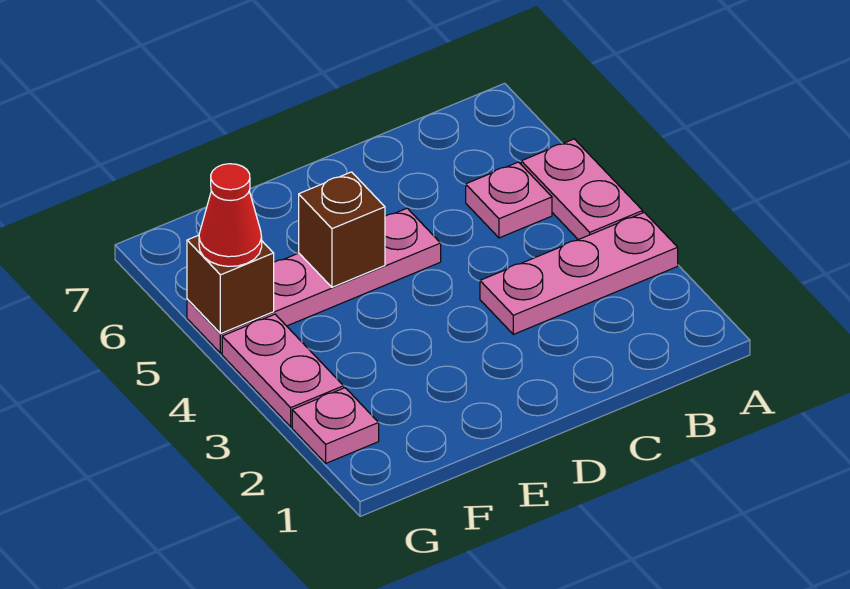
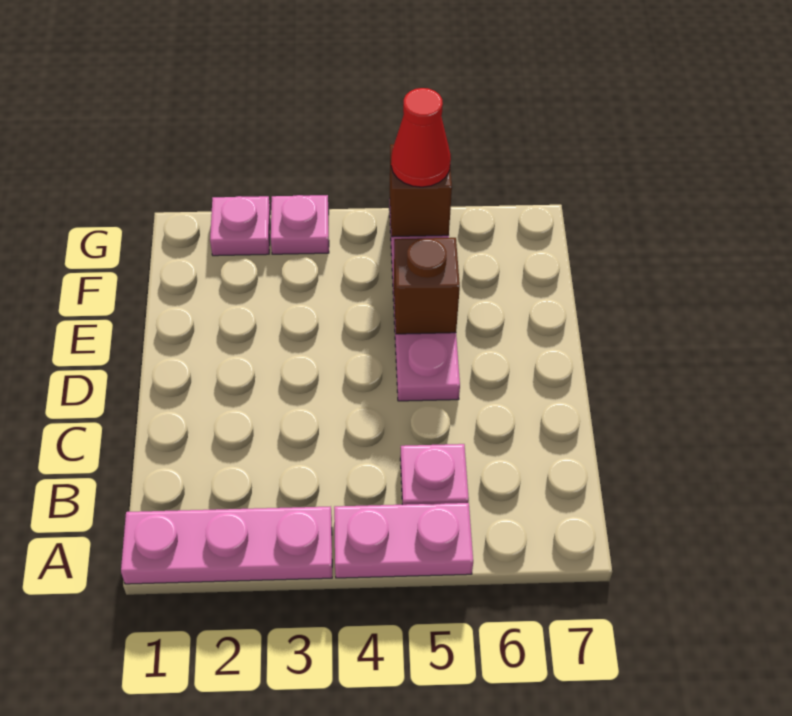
pink 1x3 plate [480,212,678,334] -> pink 1x3 plate turned to [121,506,332,584]
pink 1x2 plate [222,314,344,427] -> pink 1x1 plate [271,195,329,254]

